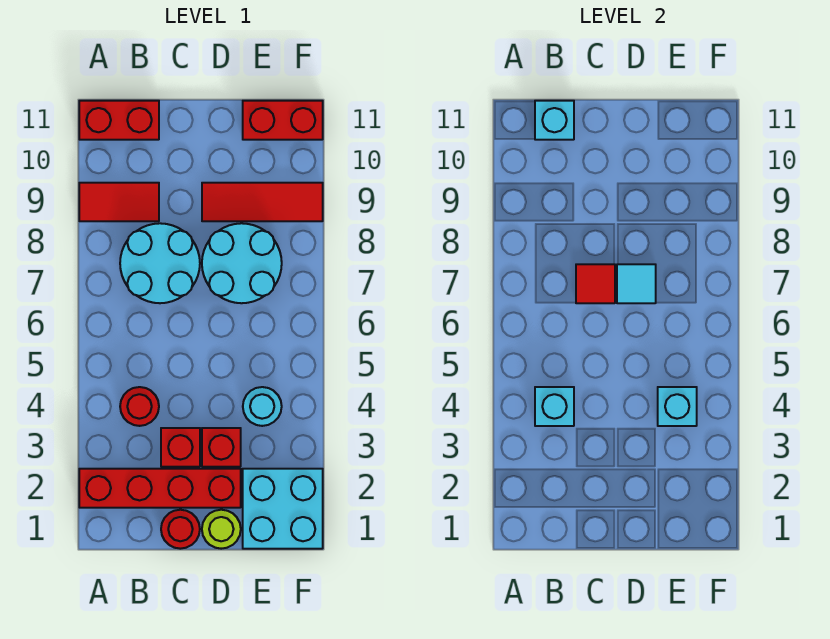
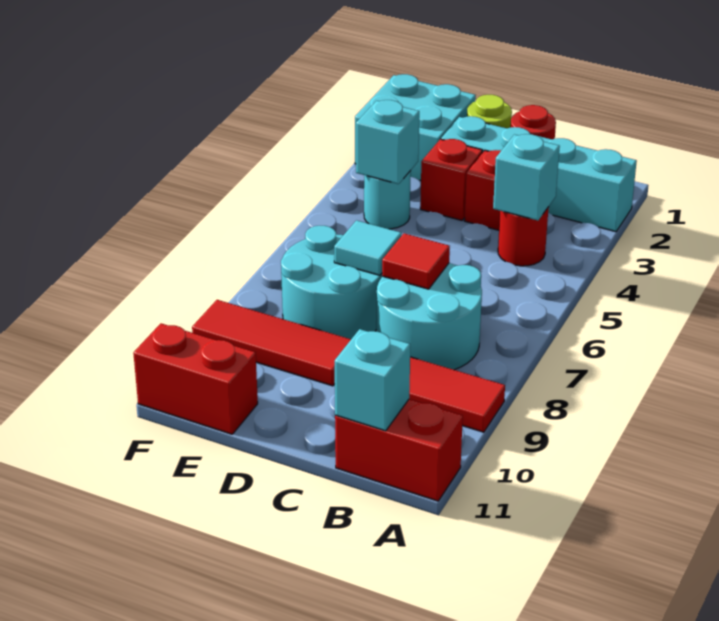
red 1x4 brick [79,469,241,508] -> cyan 1x4 brick [441,116,637,232]

